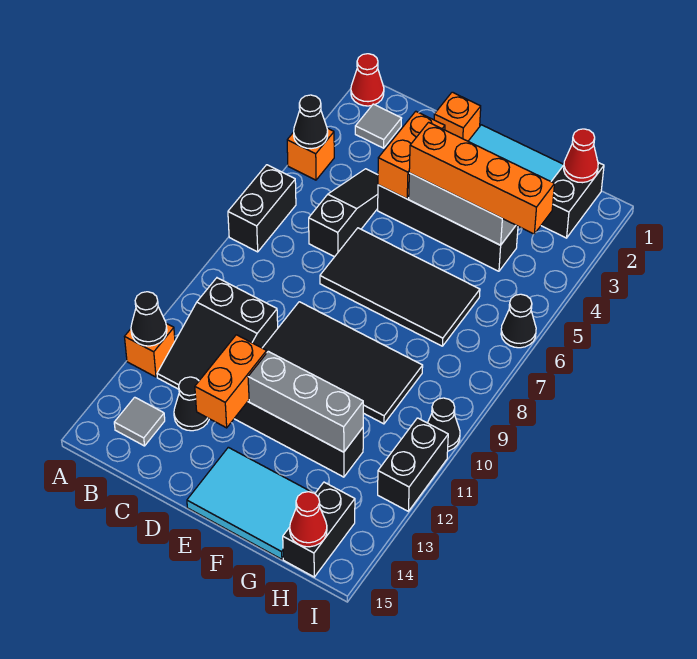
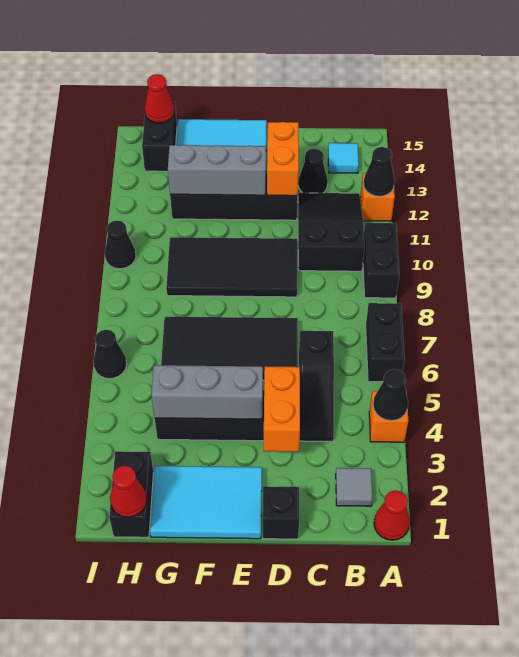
grey 1x1 tile [114,397,165,446] -> cyan 1x1 tile [328,143,359,173]
orange 1x1 brick [434,92,481,141] -> black 1x1 brick [263,486,299,539]
orange 1x4 brick [409,122,554,234] -> none
black 1x2 brick [378,418,448,511] -> black 1x2 brick moved to [363,223,399,298]

